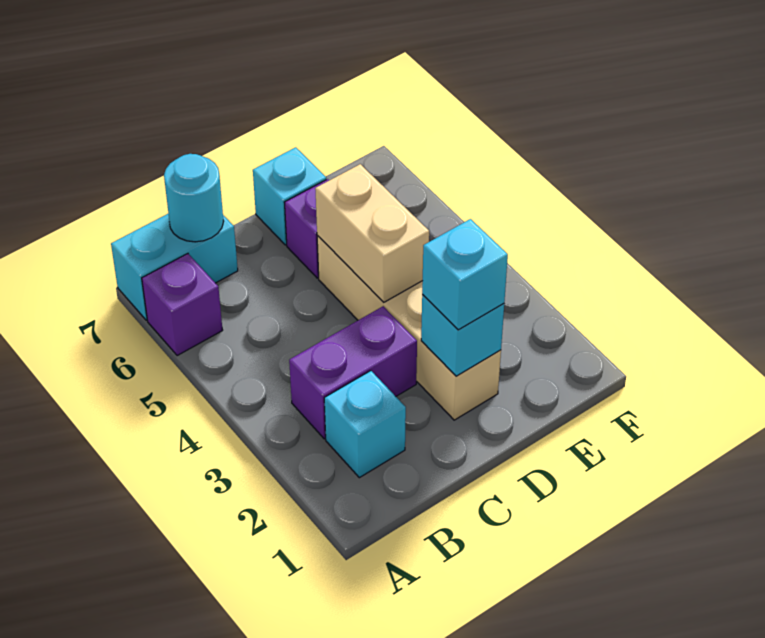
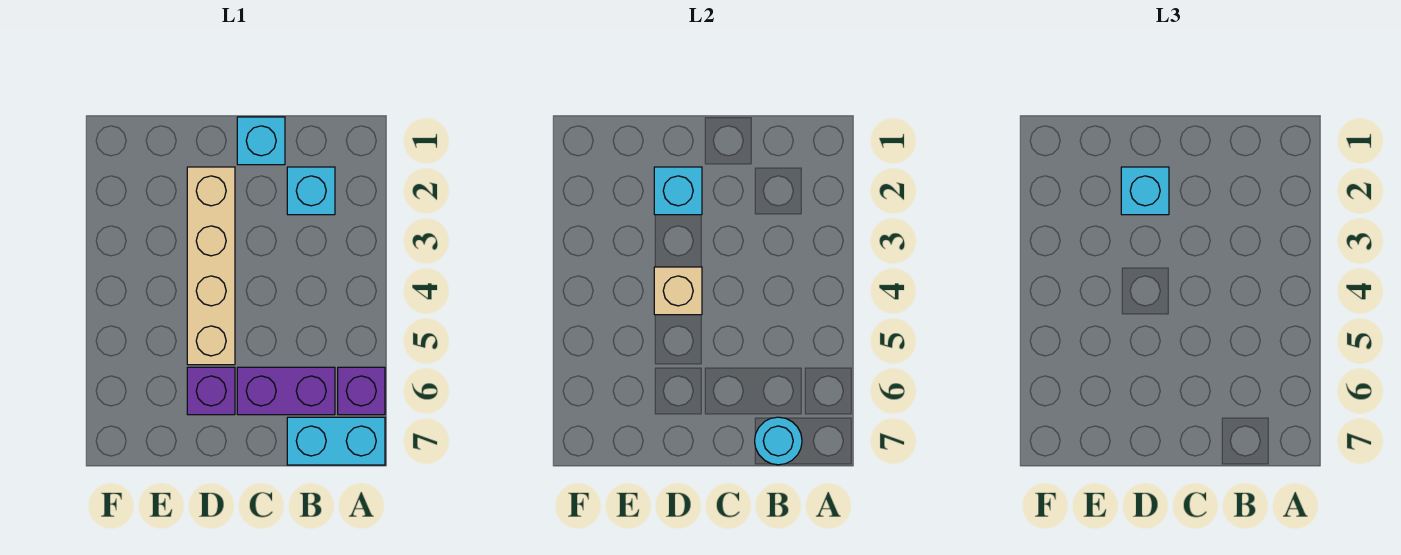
purple 1x2 brick [289,306,417,439] -> purple 1x2 brick moved to [237,367,335,415]
tan 1x2 brick [315,164,429,302] -> tan 1x1 brick [654,267,702,315]
cyan 1x1 brick [253,147,326,245] -> cyan 1x1 brick moved to [237,117,285,165]

